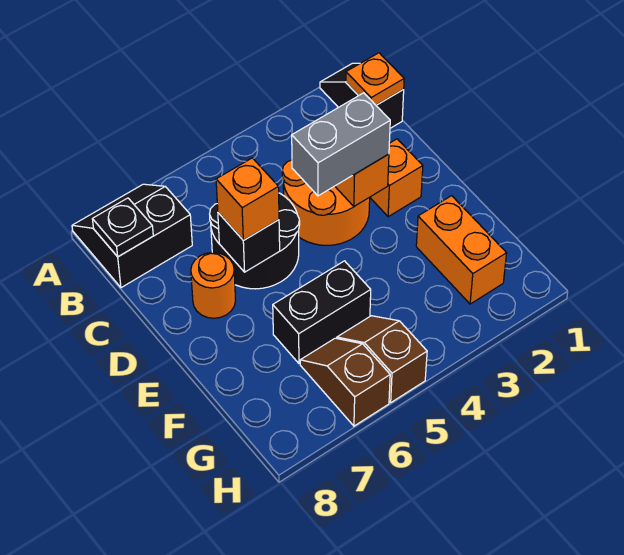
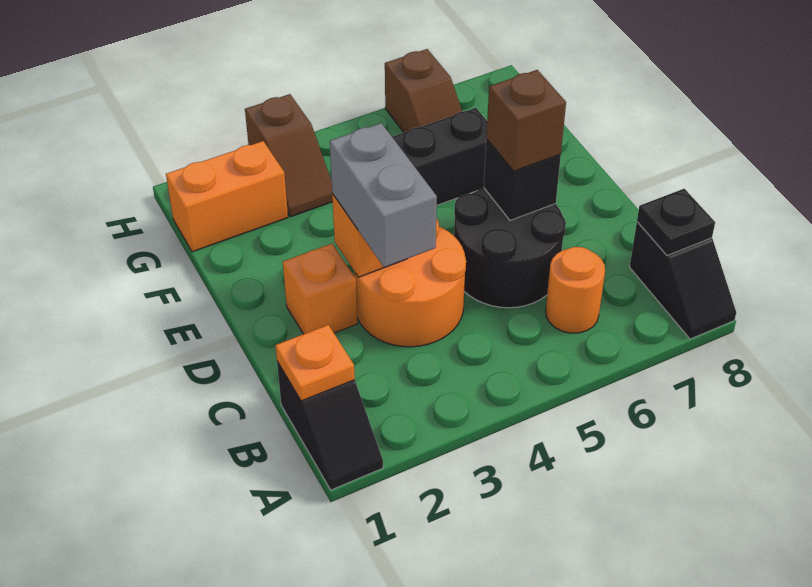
black 2x2 slope [72,184,192,288] -> black 1x2 slope [630,222,736,339]
grey 1x2 brick [292,93,390,196] -> grey 1x2 brick turned to [330,123,437,267]
orange 1x1 brick [216,158,279,240] -> brown 1x1 brick [486,70,566,171]
orange 1x1 round brick [191,252,236,318] -> orange 1x1 round brick moved to [546,247,605,333]
orange 1x2 brick [416,196,507,304] -> orange 1x2 brick turned to [166,141,288,252]
brown 1x2 slope [337,316,427,402] -> brown 1x2 slope moved to [245,94,333,217]

